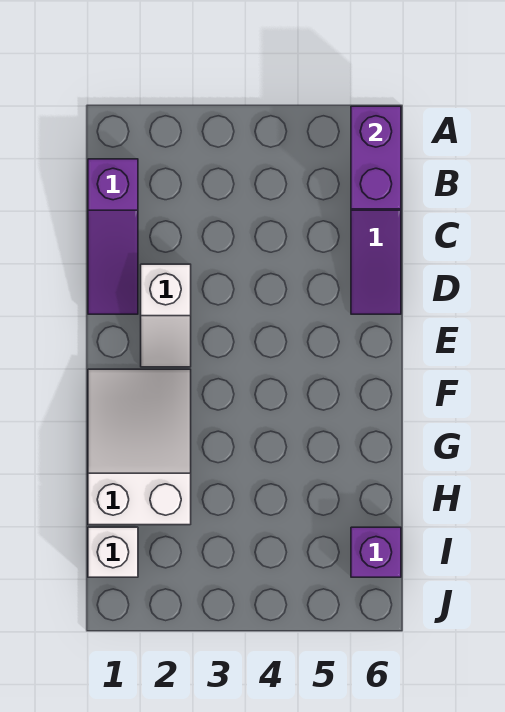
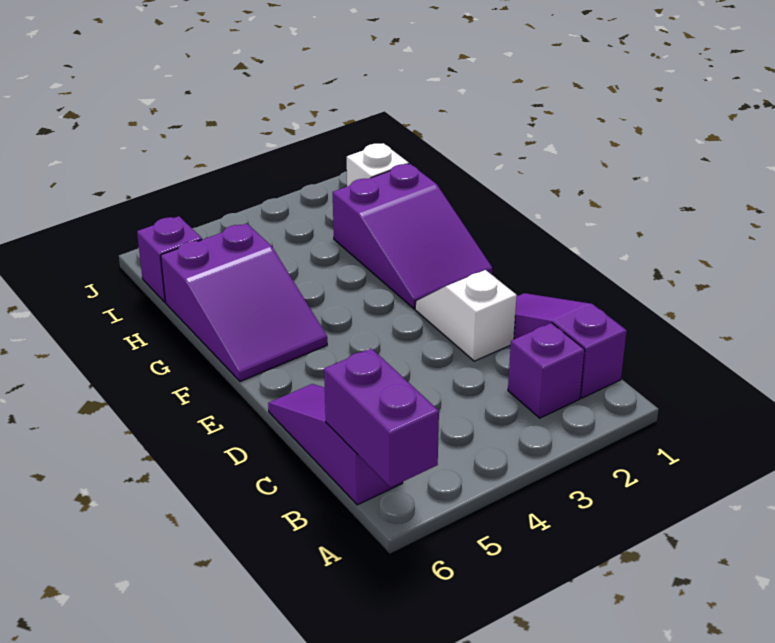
none -> purple 1x1 brick [508,323,585,418]
white 2x3 slope [88,369,191,525] -> purple 2x3 slope [333,164,492,309]
none -> purple 2x3 slope [161,223,327,381]

